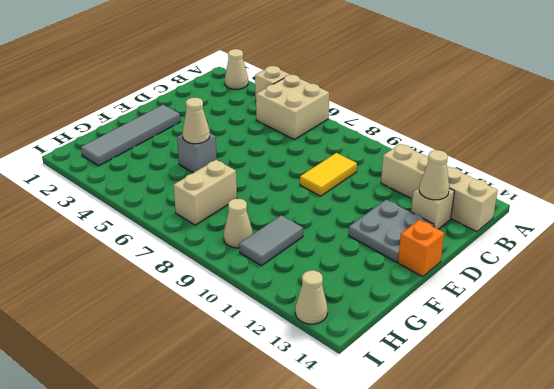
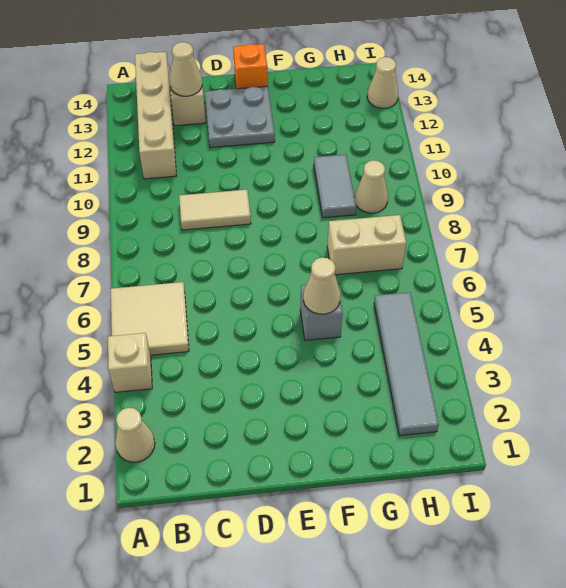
tan 2x2 brick [256,75,329,139] -> tan 2x2 tile [111,282,189,355]
yellow 1x2 tile [300,153,357,196] -> tan 1x2 tile [179,190,251,230]
grey 1x4 tile [81,105,180,166] -> grey 1x4 tile turned to [374,292,439,435]
grey 1x2 tile [239,215,303,266] -> grey 1x2 tile turned to [314,154,356,218]

